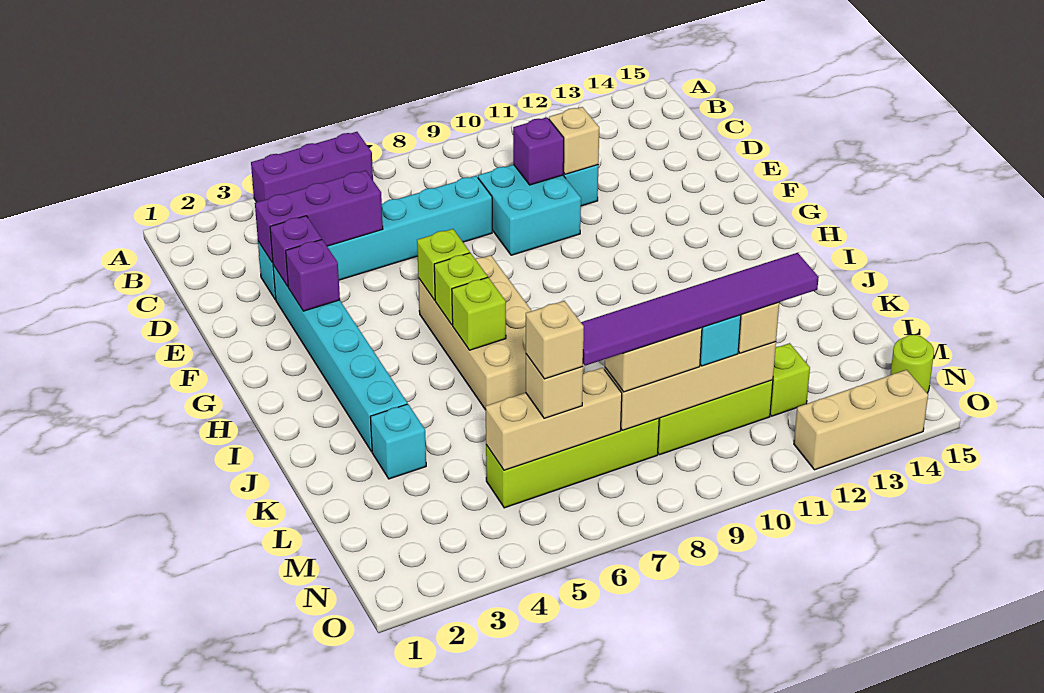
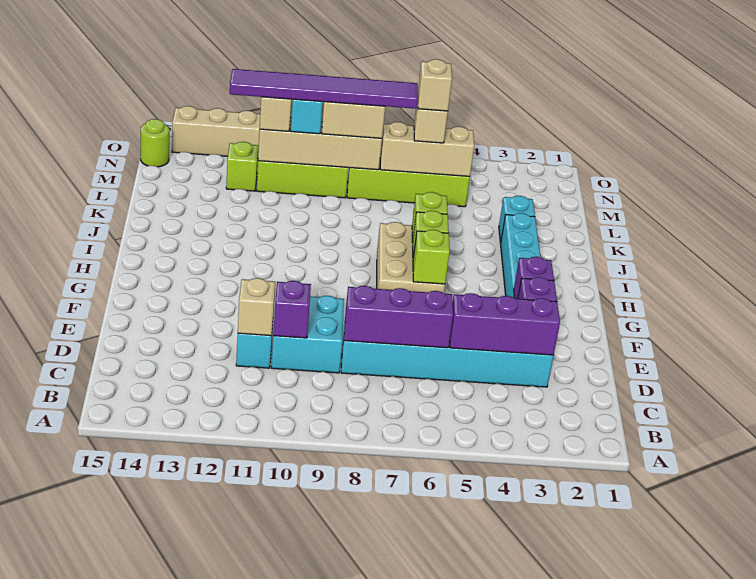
purple 1x3 brick [251,132,373,202] -> purple 1x3 brick moved to [344,286,453,348]
tan 2x4 brick [418,255,532,410] -> tan 2x3 brick [377,222,445,293]

